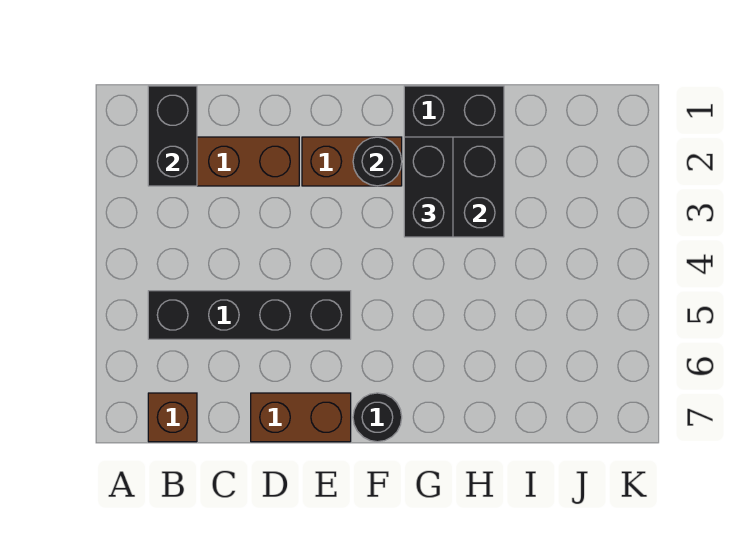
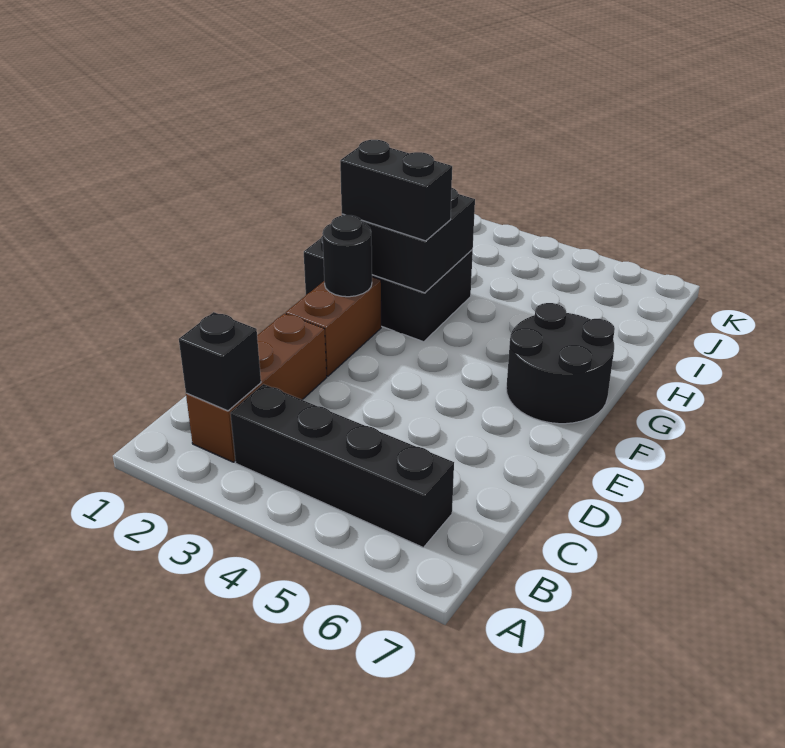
black 1x2 brick [148,86,197,186] -> black 1x1 brick [179,312,261,411]
black 1x4 brick [148,291,351,339] -> black 1x4 brick turned to [230,384,454,548]
brown 1x1 brick [148,393,197,442] -> none
brown 1x2 brick [251,393,351,442] -> none
black 1x1 round brick [353,393,402,442] -> black 2x2 round brick [506,303,615,424]

